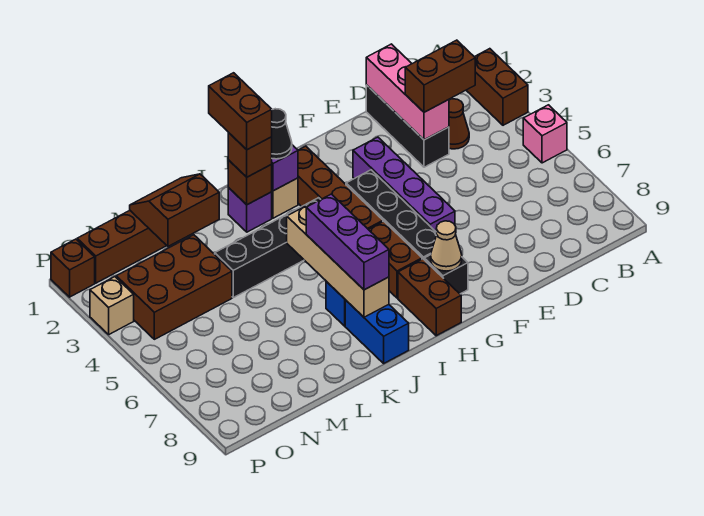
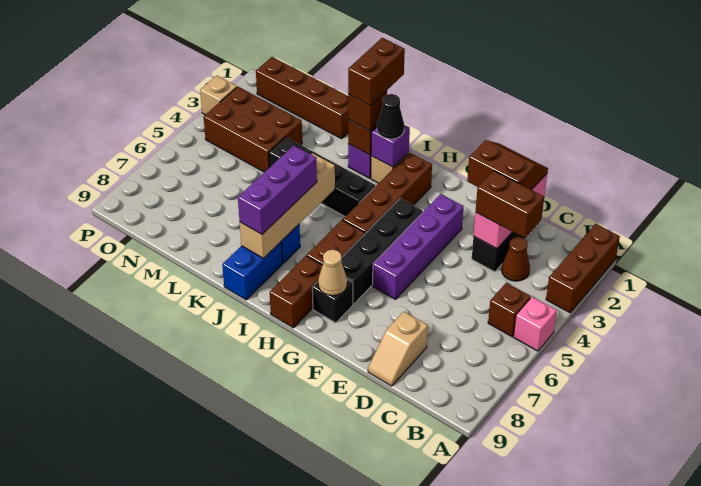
brown 1x2 brick [466,49,528,125] -> brown 1x3 brick [546,224,620,313]
none -> tan 1x2 slope [368,312,428,386]
brown 2x2 slope [130,174,219,246] -> brown 2x2 slope moved to [467,140,548,190]
brown 1x1 brick [51,239,95,297] -> brown 1x1 brick moved to [488,283,531,336]

